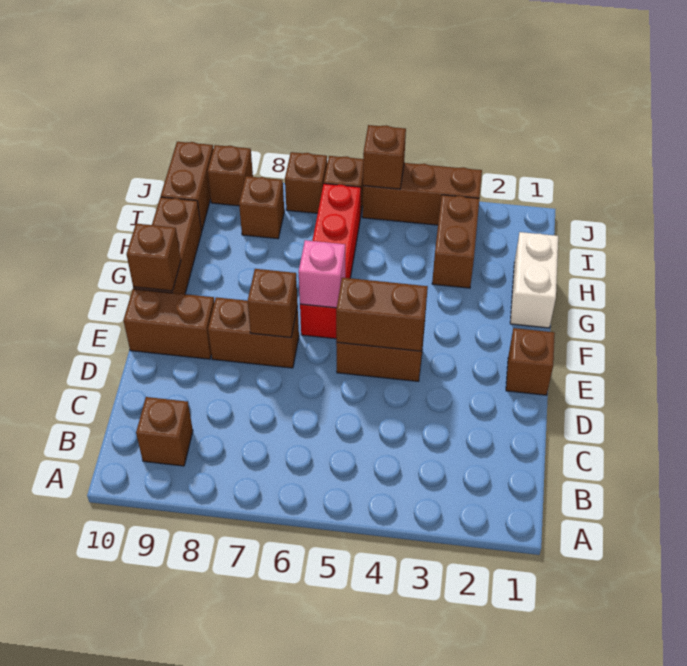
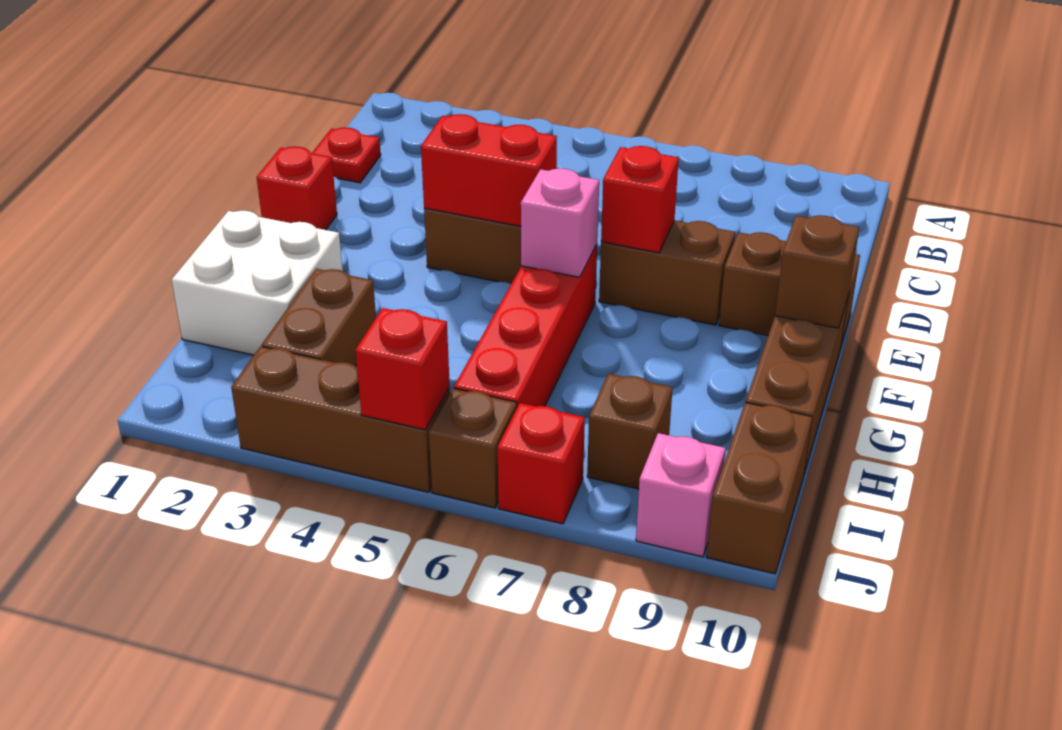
brown 1x1 brick [136,397,193,466] -> none
none -> red 1x1 plate [312,127,381,183]
brown 1x1 brick [506,328,555,395] -> red 1x1 brick [257,146,337,230]
brown 1x2 brick [336,278,428,351] -> red 1x2 brick [421,114,557,226]
brown 1x1 brick [247,269,298,338] -> red 1x1 brick [601,146,679,253]
white 1x2 brick [510,232,558,328] -> white 2x2 brick [172,211,343,355]
brown 1x1 brick [363,125,406,189] -> red 1x1 brick [356,308,450,430]
brown 1x1 brick [285,152,327,213] -> red 1x1 brick [498,403,585,524]
brown 1x1 brick [208,145,253,206] -> pink 1x1 brick [636,433,726,557]

